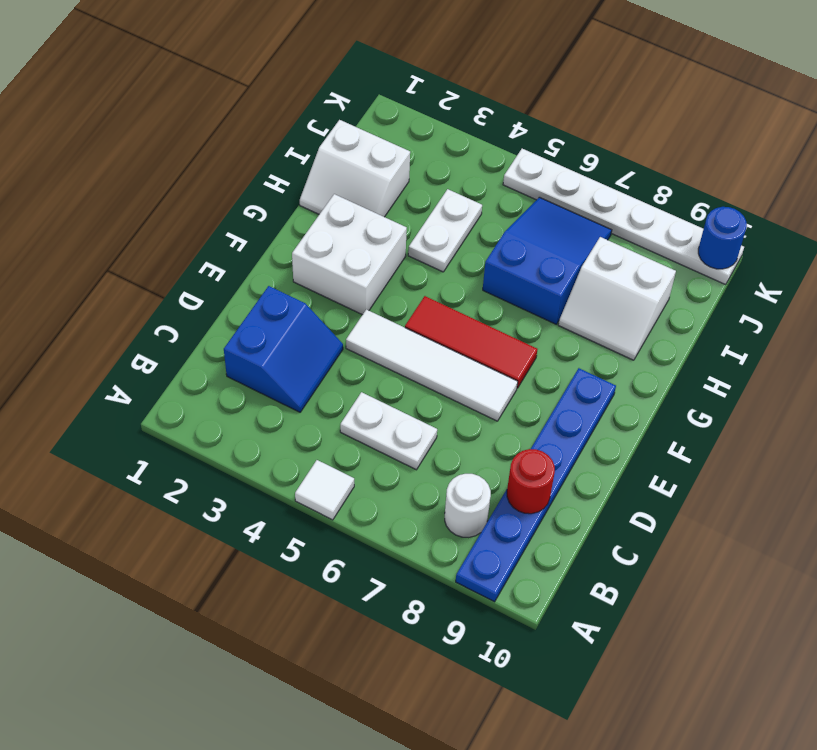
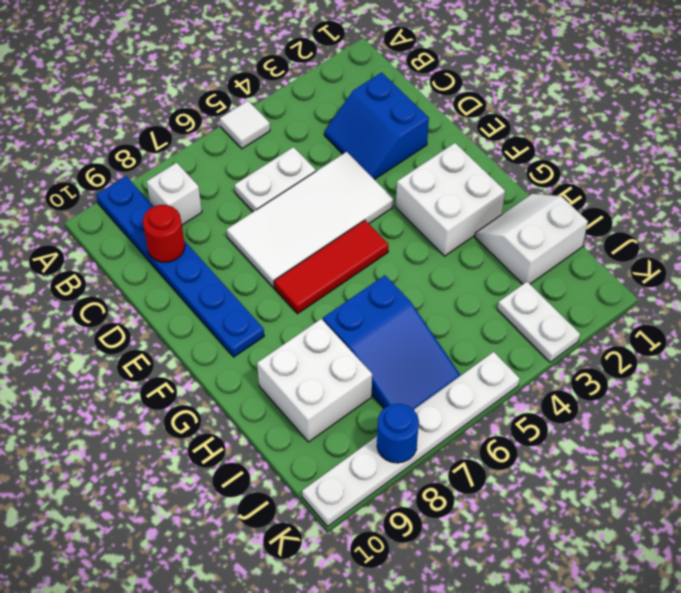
white 1x1 round brick [445,474,491,538] -> white 1x1 brick [147,163,202,225]
white 1x4 tile [346,309,518,421] -> white 2x4 tile [227,152,394,287]
white 1x2 plate [408,189,482,272] -> white 1x2 plate moved to [498,282,580,362]
white 2x2 slope [558,237,676,360] -> white 2x2 brick [257,319,372,442]
blue 1x1 round brick [698,207,747,269] -> blue 1x1 round brick moved to [377,404,419,463]

